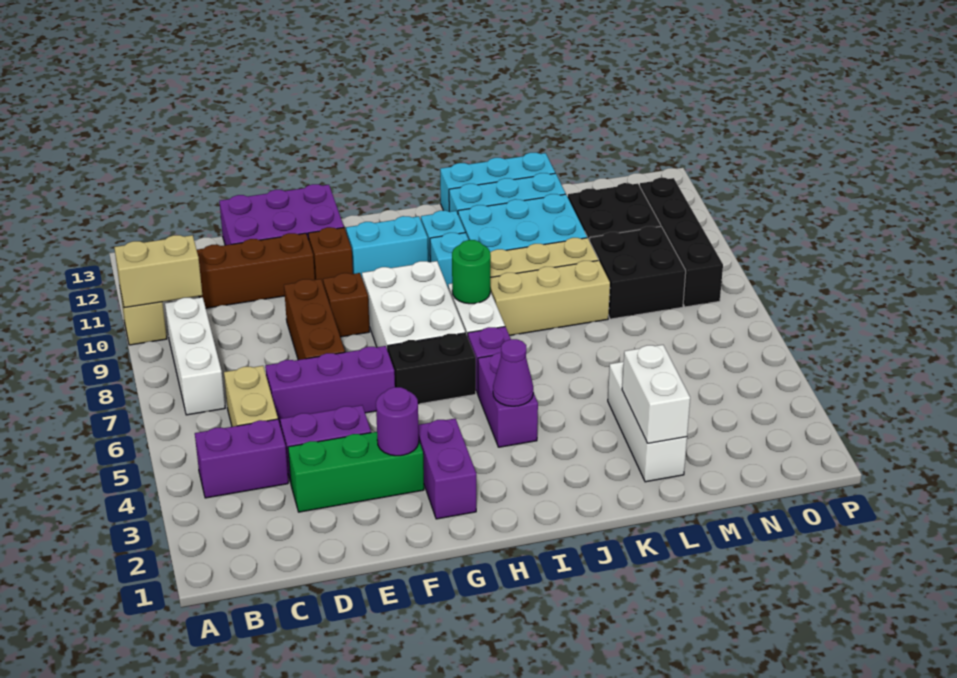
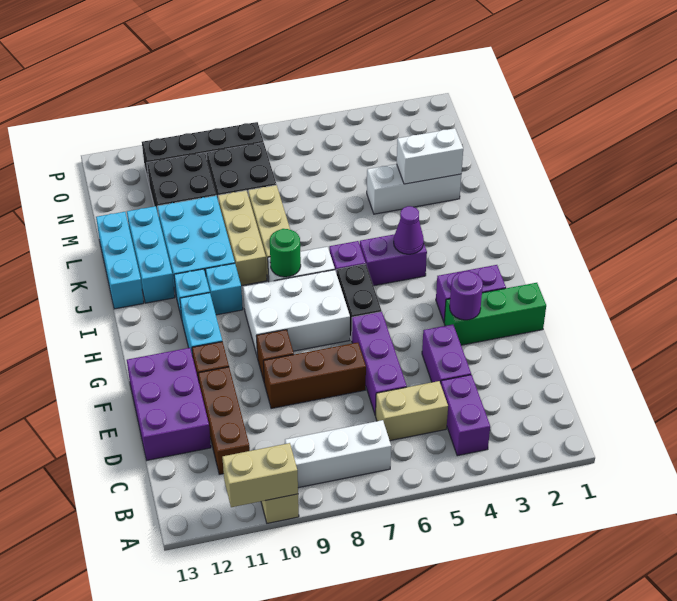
tan 1x2 brick [114,235,202,308] -> tan 1x2 brick turned to [222,443,298,507]
green 1x3 brick [288,432,424,512] -> green 1x3 brick turned to [444,283,546,345]

